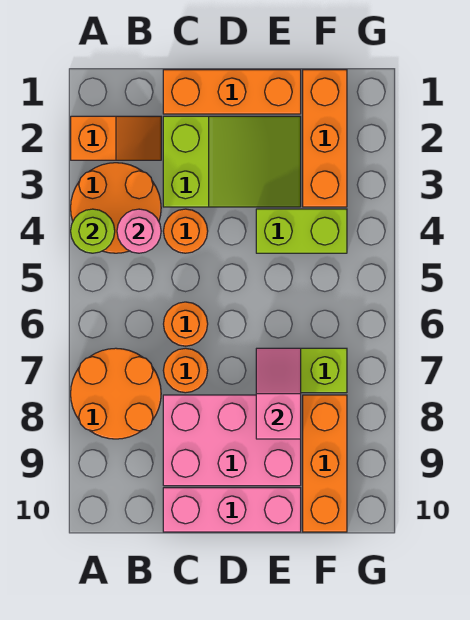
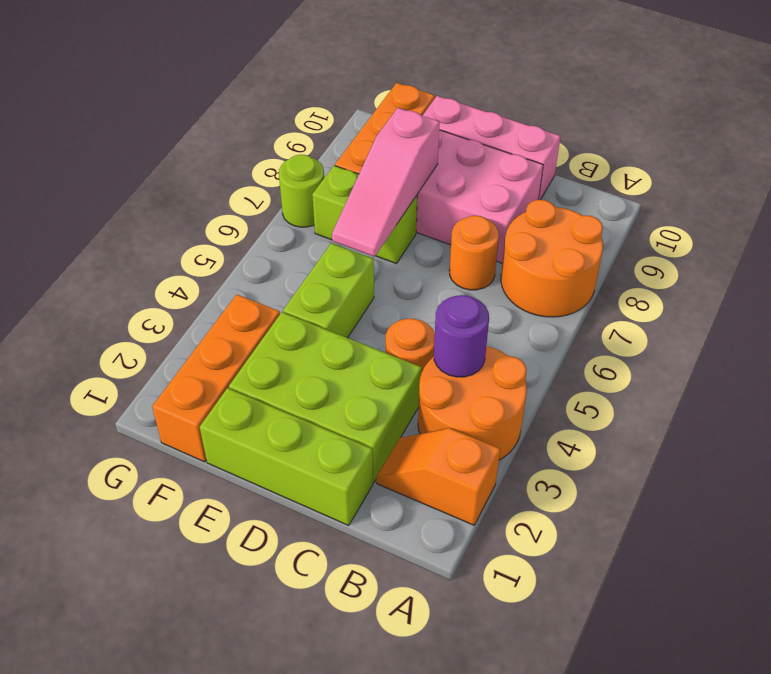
lime 1x1 round brick [71,209,115,253] -> lime 1x1 round brick moved to [279,155,324,227]
pink 1x1 round brick [117,209,161,253] -> purple 1x1 round brick [434,295,489,377]
orange 1x3 brick [163,70,301,114] -> lime 1x3 brick [200,388,373,525]
lime 2x3 slope [163,116,301,207] -> lime 2x3 brick [229,312,422,482]
orange 1x1 round brick [164,302,208,346] -> none
lime 1x2 brick [256,209,347,253] -> lime 1x2 brick turned to [283,243,374,338]
pink 1x2 slope [256,348,301,439] -> pink 1x3 slope [332,108,440,257]

